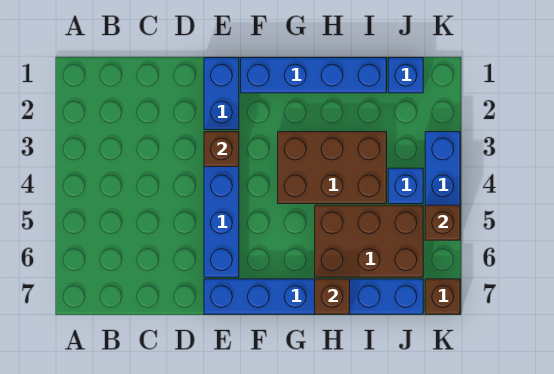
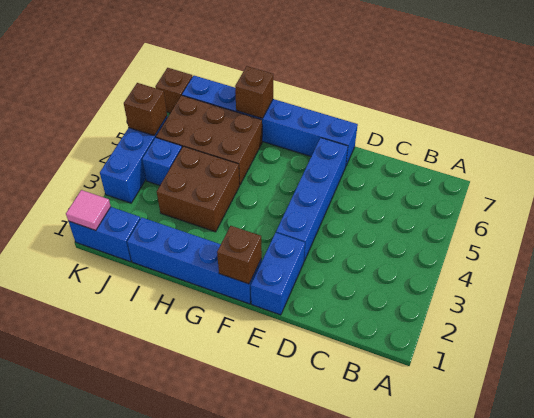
brown 1x1 brick [204,132,239,167] -> brown 1x1 brick moved to [217,226,262,284]
brown 2x3 brick [278,132,387,204] -> brown 2x2 brick [157,146,240,232]
blue 1x1 brick [388,58,423,93] -> blue 1x2 brick [68,207,140,262]
none -> pink 1x1 tile [66,190,111,231]

